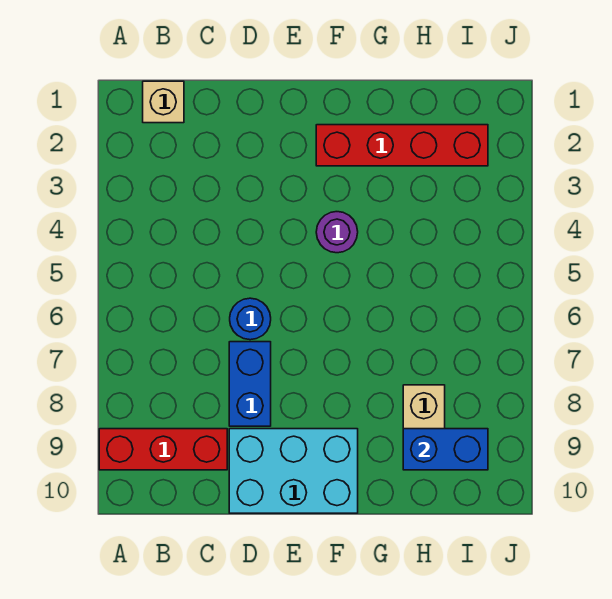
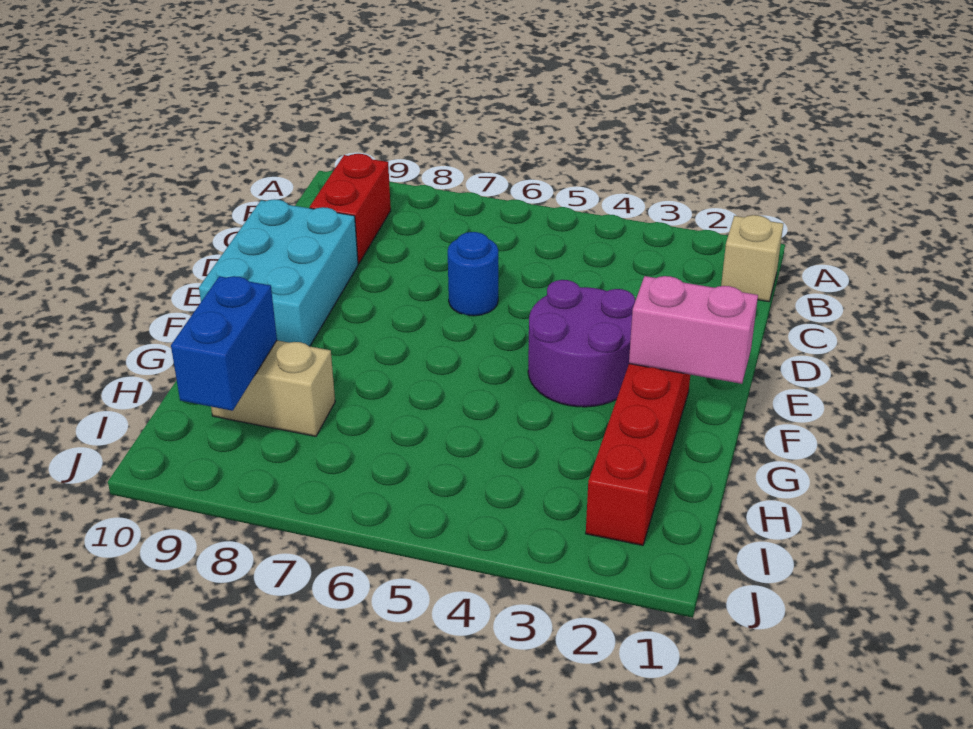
red 1x3 brick [99,429,227,470] -> red 1x2 brick [310,154,391,264]
blue 1x2 brick [229,342,271,426] -> none
none -> pink 1x2 brick [629,276,758,384]
purple 1x1 round brick [316,212,358,253] -> purple 2x2 round brick [528,280,635,407]

